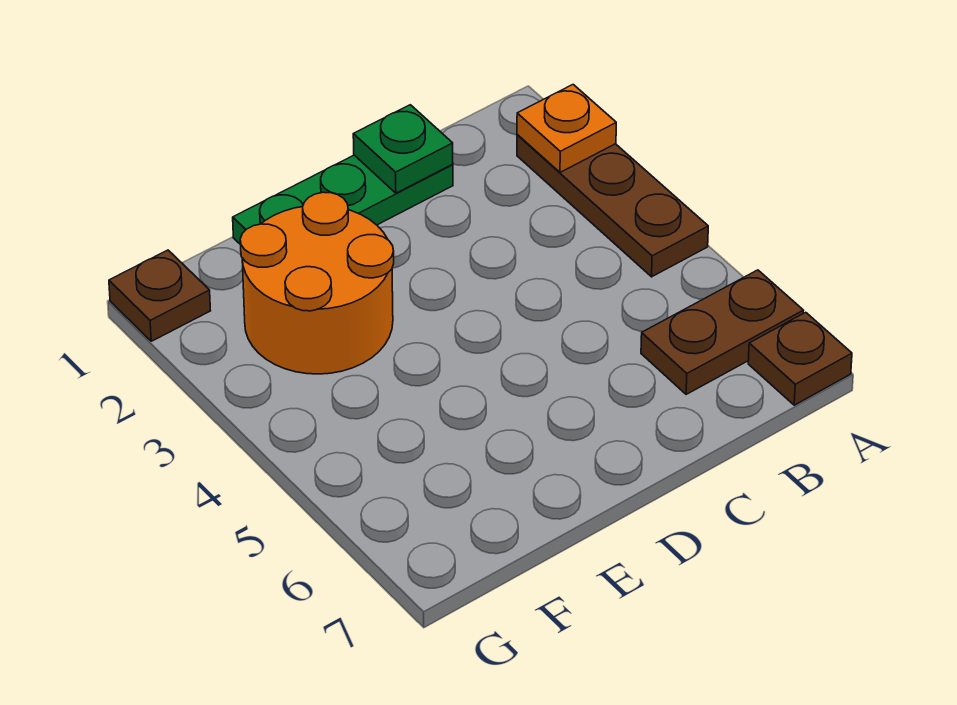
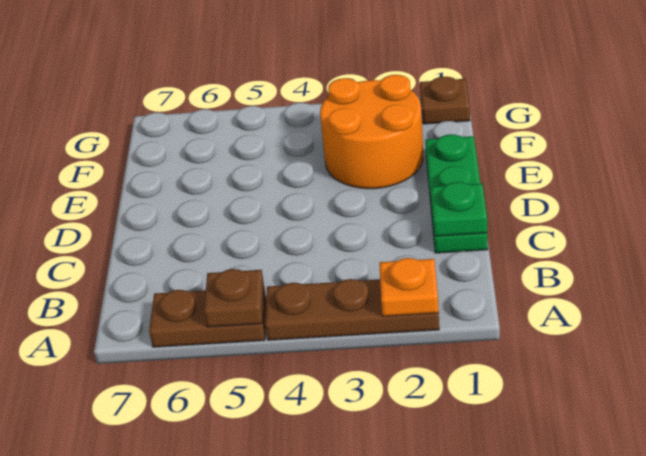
brown 1x2 plate [641,270,803,394] -> brown 1x2 plate turned to [149,289,266,347]
brown 1x1 plate [748,312,852,405] -> brown 1x1 plate moved to [204,269,264,327]

